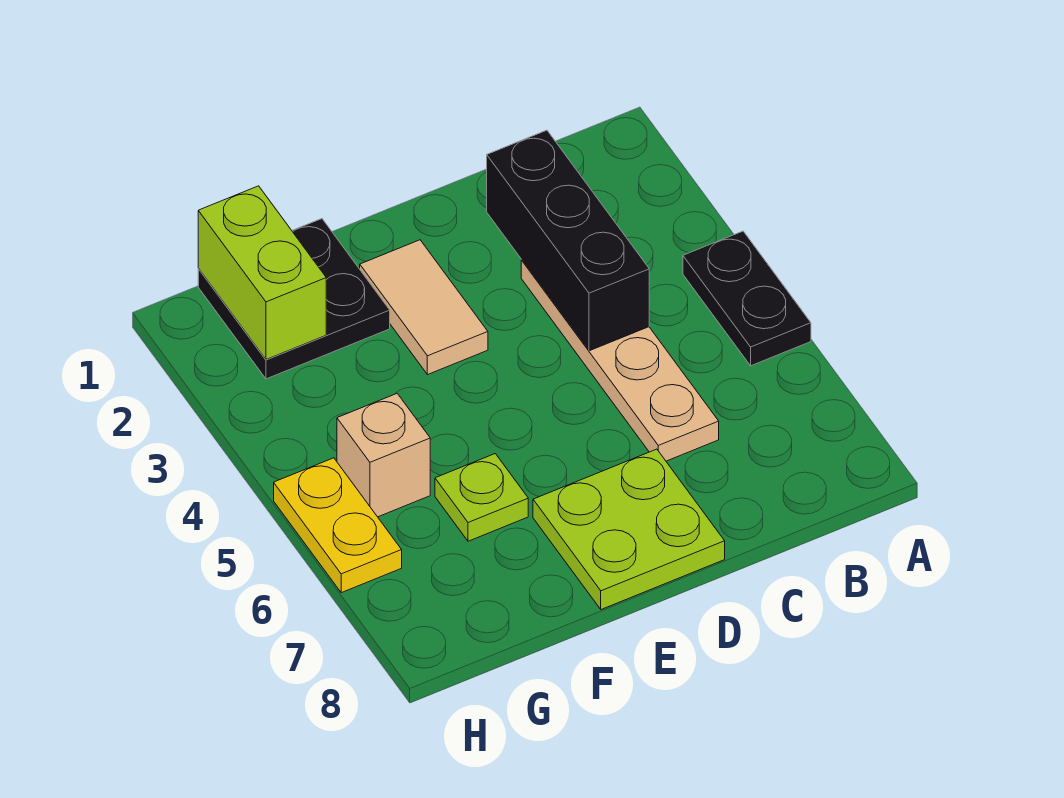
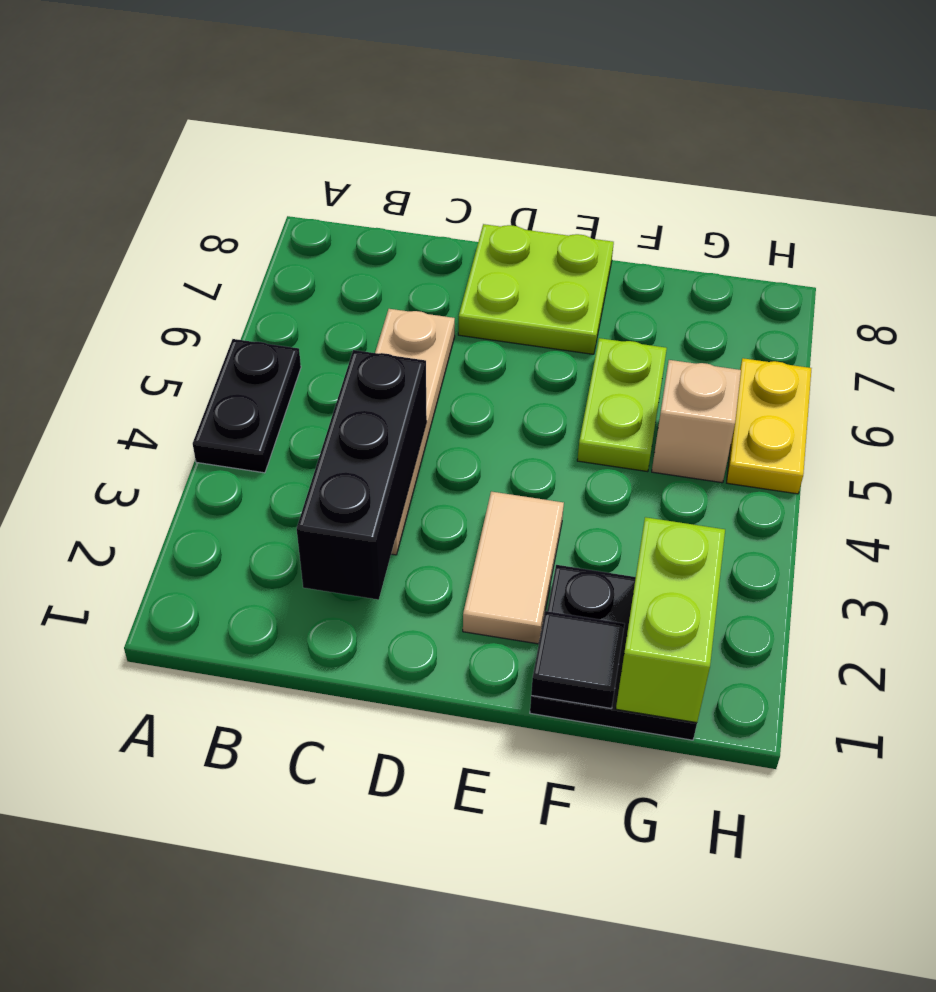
none -> black 1x1 tile [531,611,625,708]
lime 1x1 plate [435,454,528,541] -> lime 1x2 plate [577,338,667,472]

